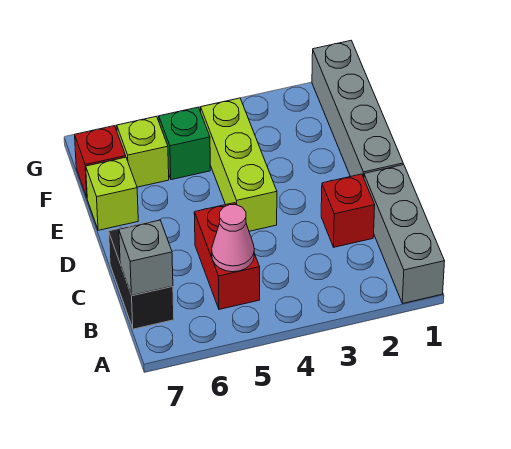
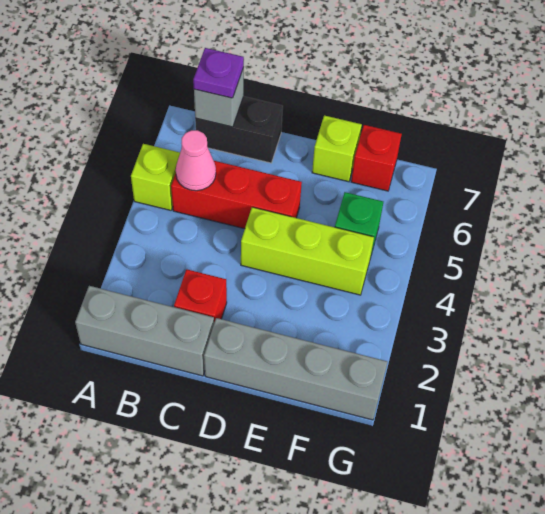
red 1x2 brick [194,203,260,309] -> red 1x3 brick [171,161,302,229]
none -> purple 1x1 plate [193,48,244,98]
lime 1x1 brick [117,116,169,187] -> lime 1x1 brick moved to [131,144,180,210]

